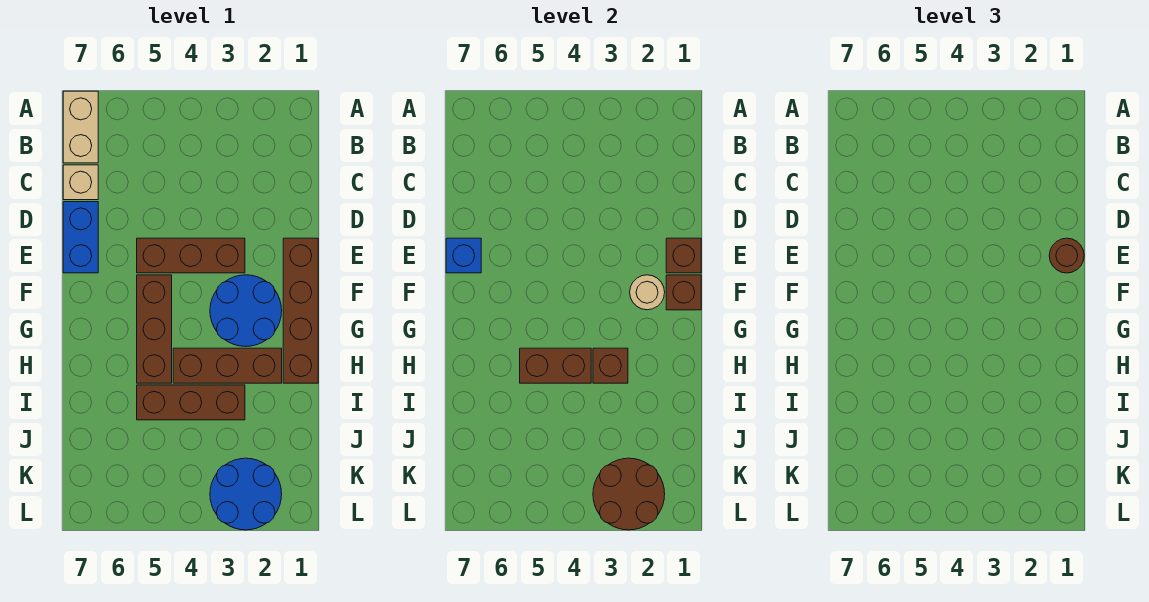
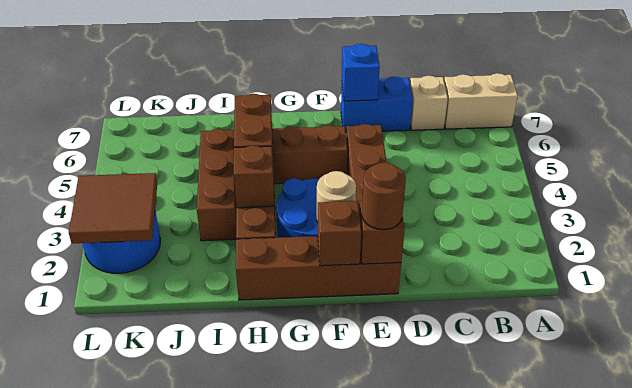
brown 2x2 round brick [593,458,665,530] -> brown 2x2 tile [69,173,157,243]

